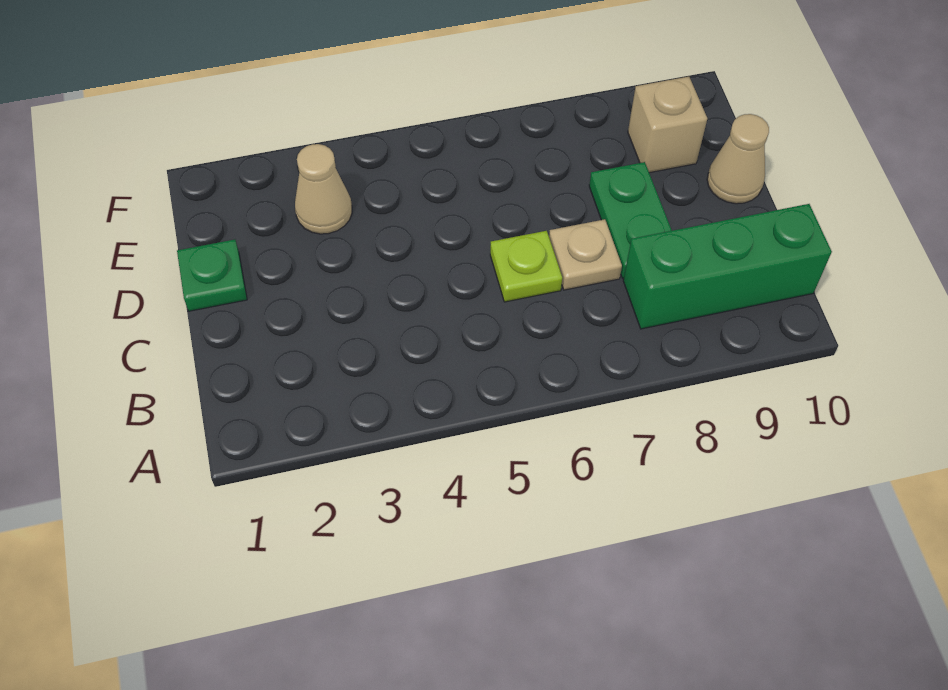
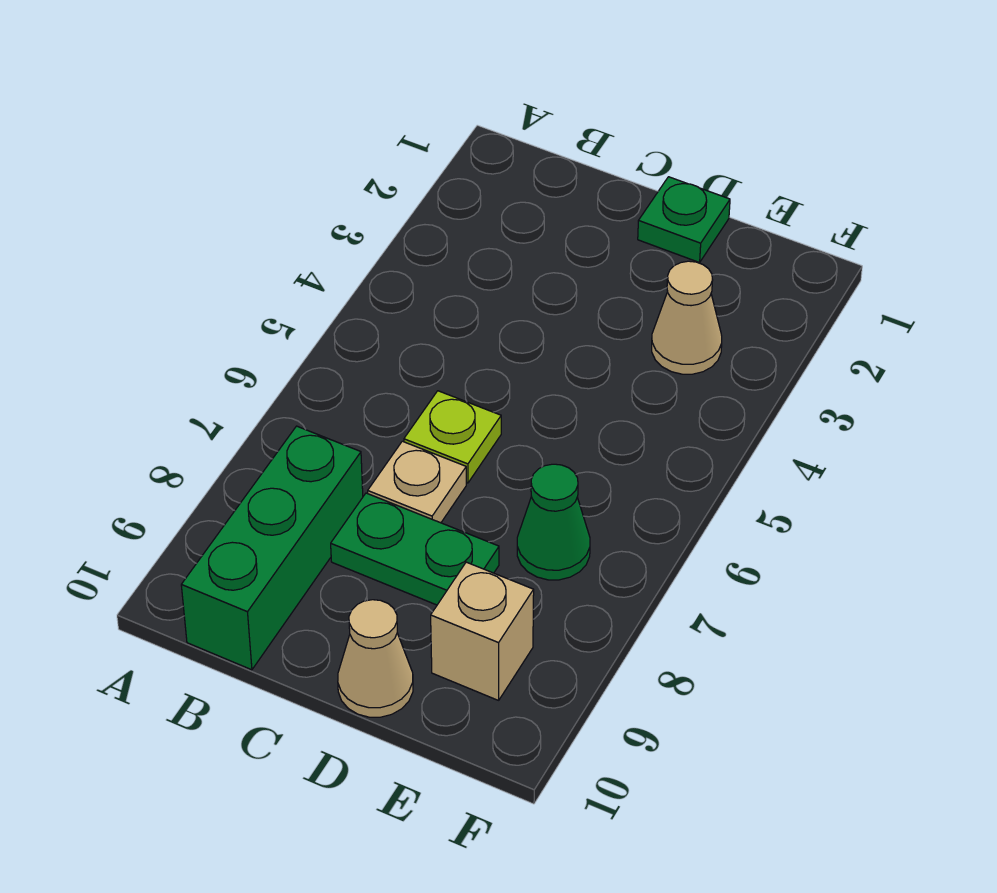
none -> green 1x1 cone [517,464,590,580]

